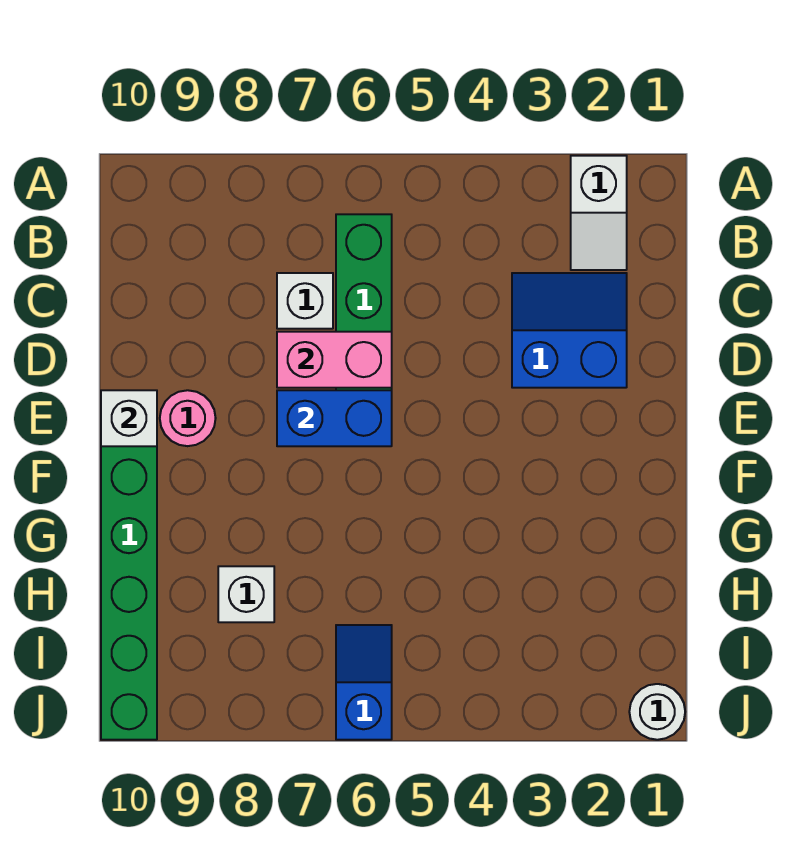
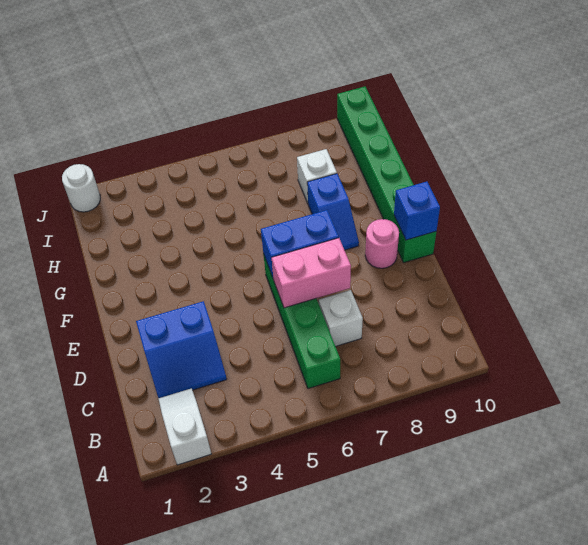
white 1x1 brick [101,390,157,446] -> blue 1x1 brick [394,182,440,240]
blue 1x2 slope [336,625,392,740] -> blue 1x2 slope moved to [307,174,359,250]

